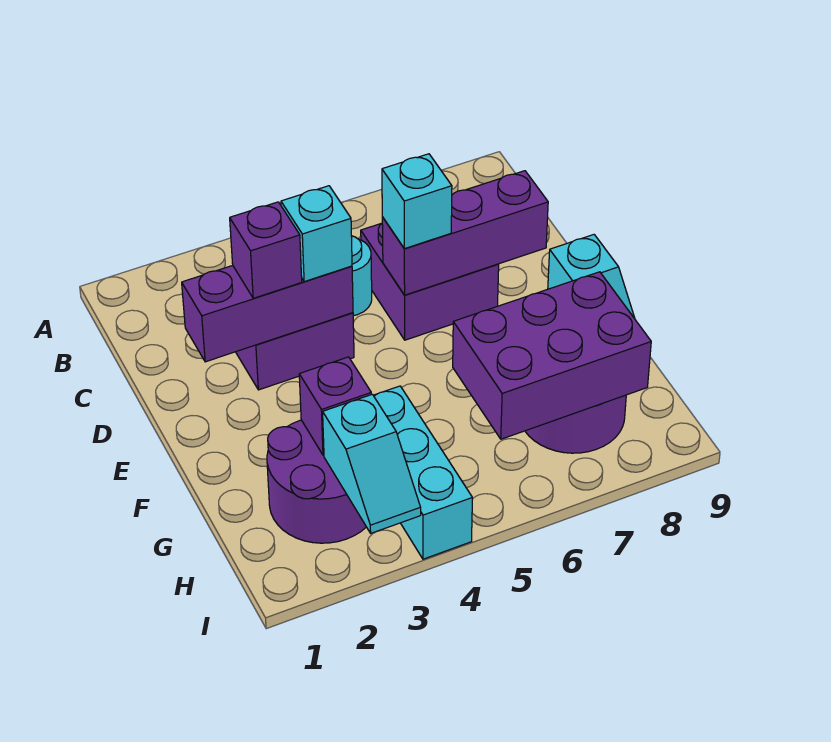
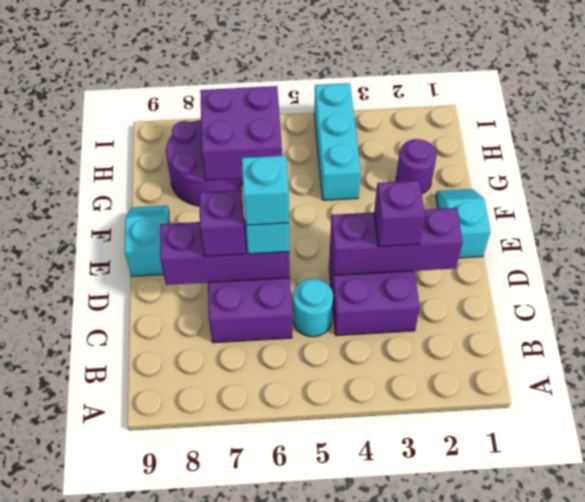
cyan 1x1 brick [281,186,352,282] -> cyan 1x1 brick moved to [242,155,289,225]
purple 2x2 round brick [267,420,366,543] -> purple 1x1 round brick [396,139,436,194]
purple 1x1 brick [299,357,371,455] -> purple 1x1 brick moved to [199,190,246,256]
purple 2x3 brick [453,272,651,439] -> purple 2x2 brick [200,86,282,180]
cyan 1x2 slope [323,394,421,533] -> cyan 1x2 slope moved to [436,189,490,258]

